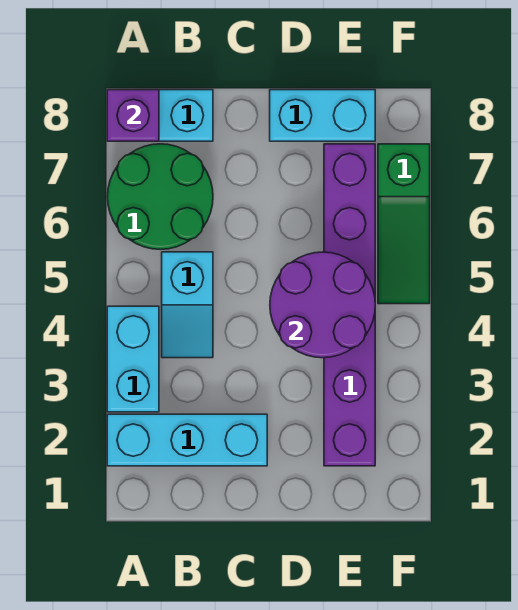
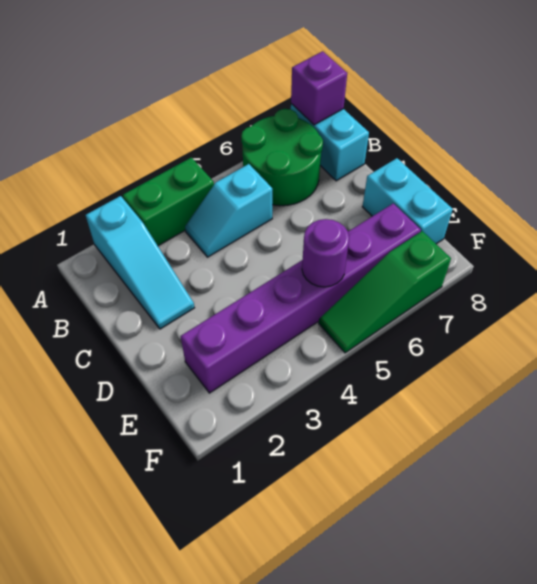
cyan 1x3 brick [107,414,267,466] -> cyan 1x3 slope [86,196,194,329]
cyan 1x2 brick [107,306,159,412] -> green 1x2 brick [123,158,214,246]
purple 2x2 round brick [270,252,375,358] -> purple 1x1 round brick [302,219,349,287]

